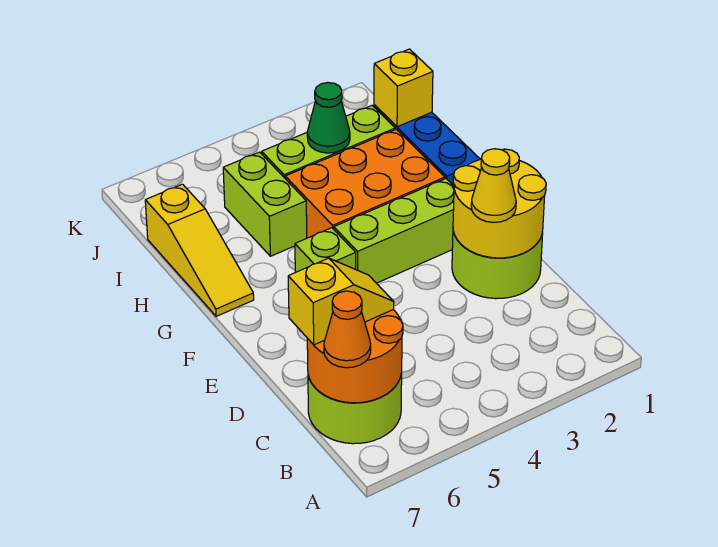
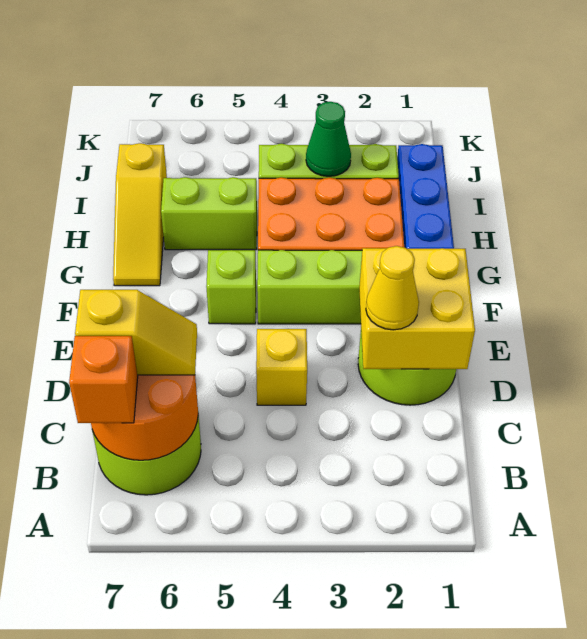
orange 1x1 cone [324,291,371,368] -> orange 1x1 brick [69,336,138,423]
yellow 2x2 round brick [453,149,546,258] -> yellow 2x2 brick [359,248,475,369]
lime 1x2 brick [223,152,307,256] -> lime 1x2 brick turned to [161,177,257,250]
yellow 1x1 brick [374,49,433,127] -> yellow 1x1 brick moved to [256,329,307,405]

